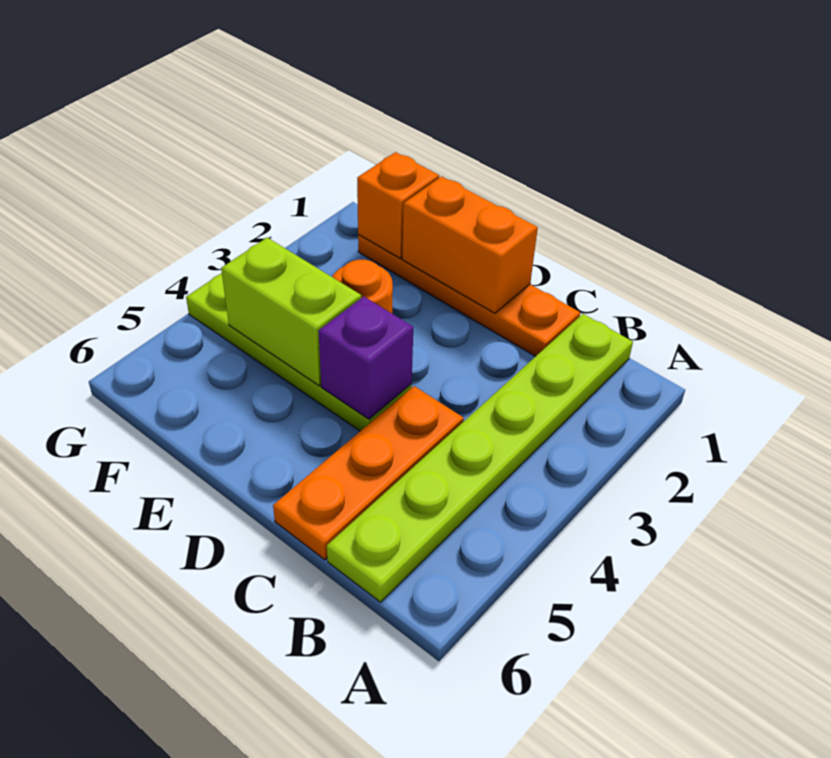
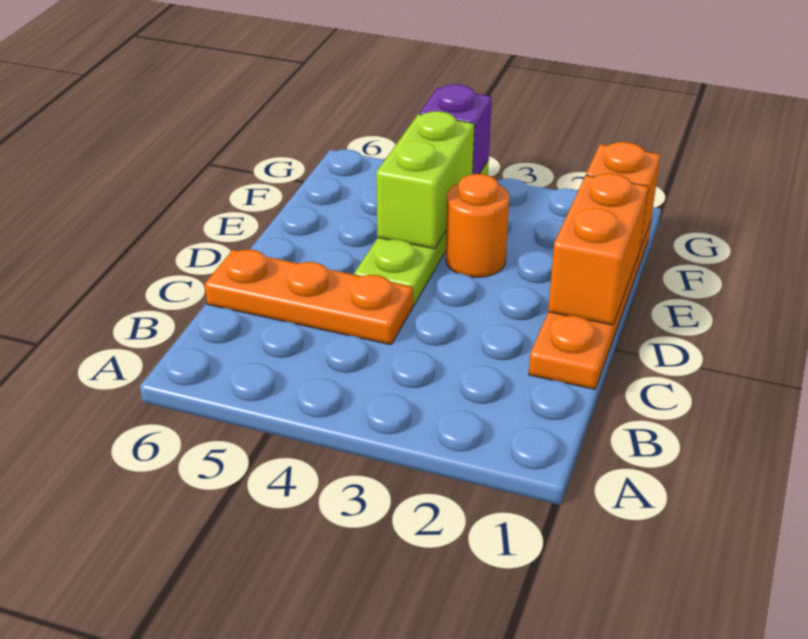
lime 1x6 plate [327,314,633,602] -> none
purple 1x1 brick [319,297,413,419] -> purple 1x1 brick moved to [419,84,492,174]

